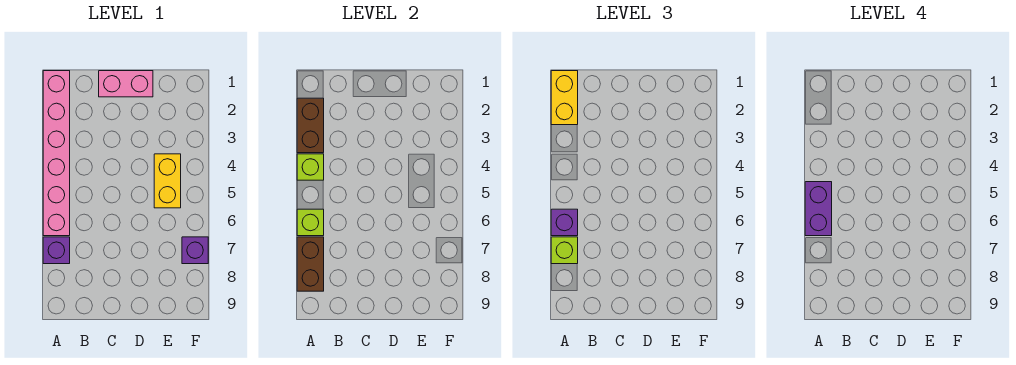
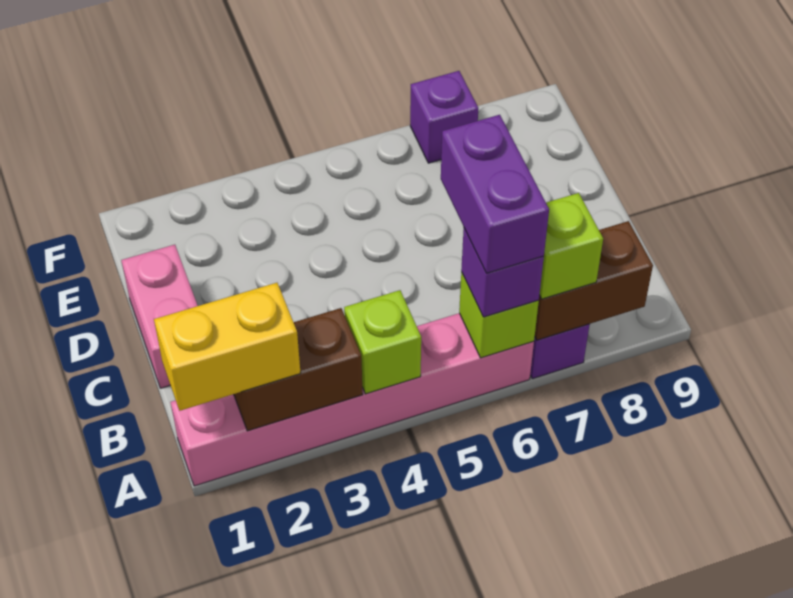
purple 1x2 brick [805,182,832,236] -> purple 1x2 brick turned to [441,115,549,273]
yellow 1x2 brick [154,154,181,208] -> none

